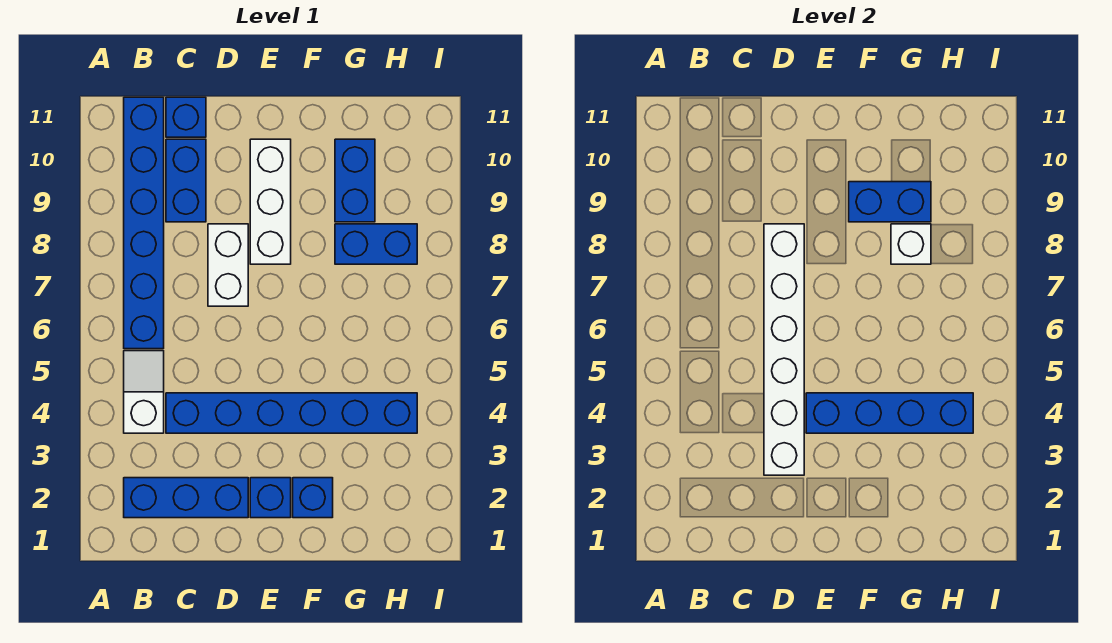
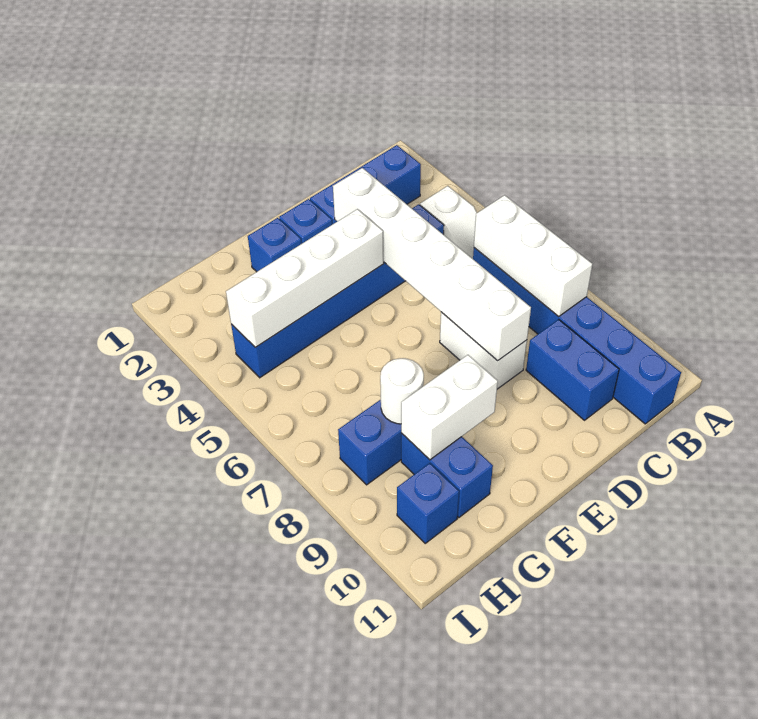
blue 1x1 brick [166,97,206,137] -> blue 1x1 brick moved to [397,463,459,543]
blue 1x4 brick [806,393,973,433] -> white 1x4 brick [226,209,384,347]
white 1x3 brick [250,139,291,264] -> white 1x3 brick moved to [474,195,592,317]
blue 1x2 brick [849,182,931,222] -> white 1x2 brick [401,355,498,460]
white 1x1 brick [891,224,931,264] -> white 1x1 round brick [380,358,424,424]

